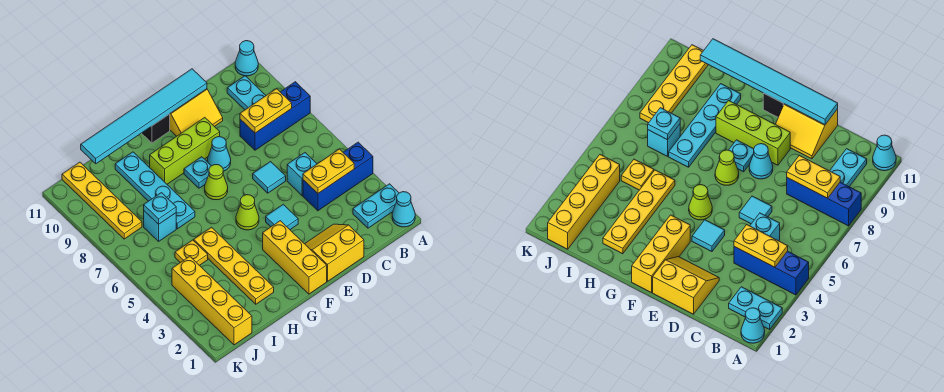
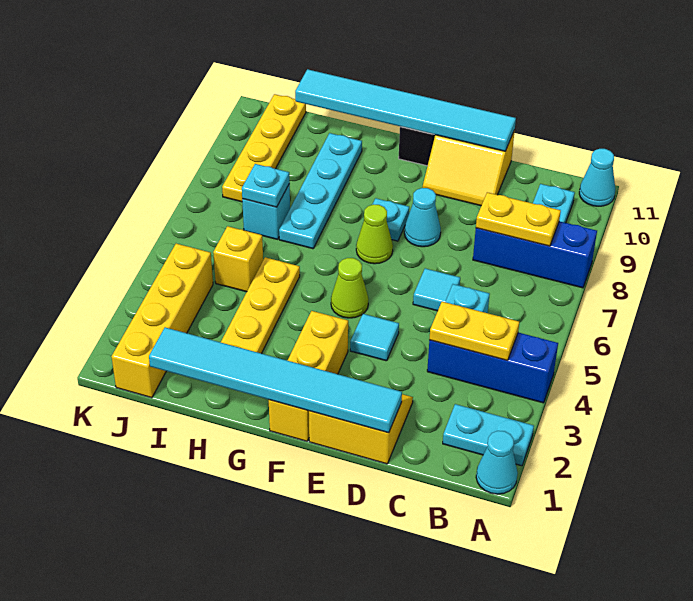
none -> cyan 1x6 tile [149,327,402,433]
lime 1x3 brick [150,117,220,184] -> none
yellow 1x1 plate [175,240,208,266] -> yellow 1x1 brick [213,226,263,292]

